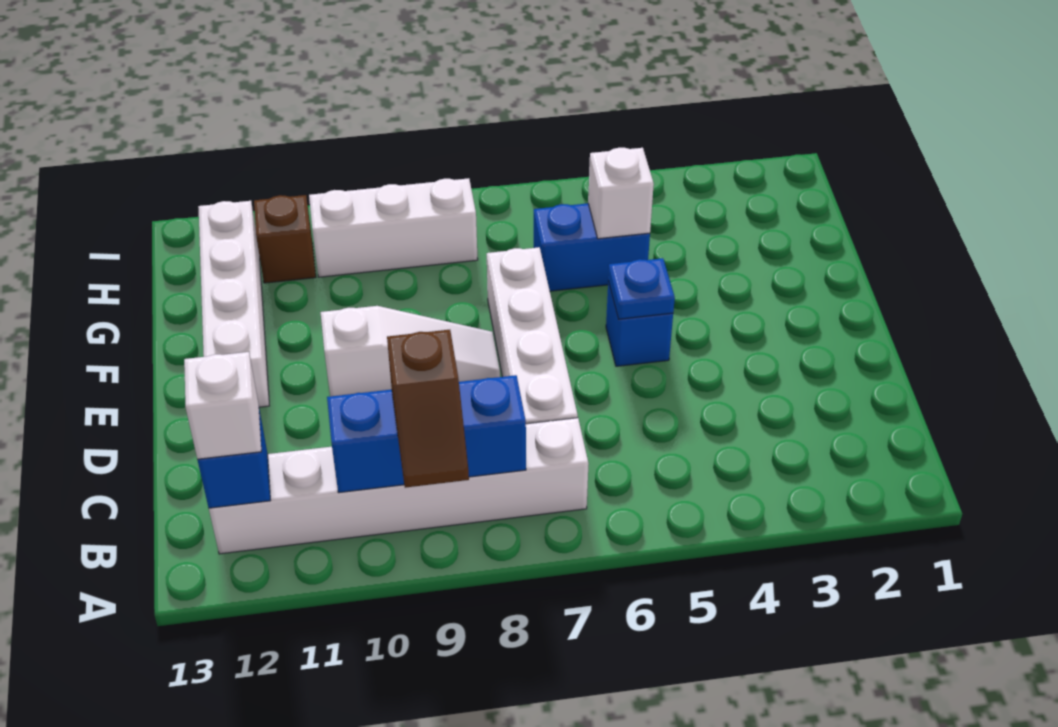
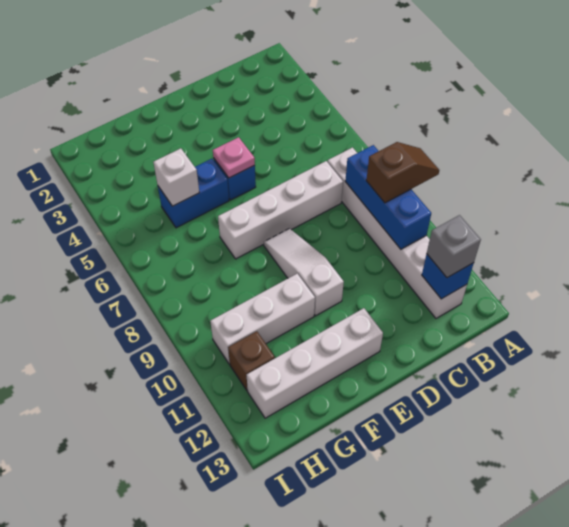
white 1x1 brick [184,352,261,459] -> grey 1x1 brick [427,215,481,278]
blue 1x1 plate [608,258,675,319] -> pink 1x1 plate [213,137,255,178]
blue 1x2 brick [534,203,650,291] -> blue 1x2 brick turned to [158,159,229,228]
white 1x3 brick [309,178,478,277] -> white 1x3 brick turned to [210,274,315,364]

